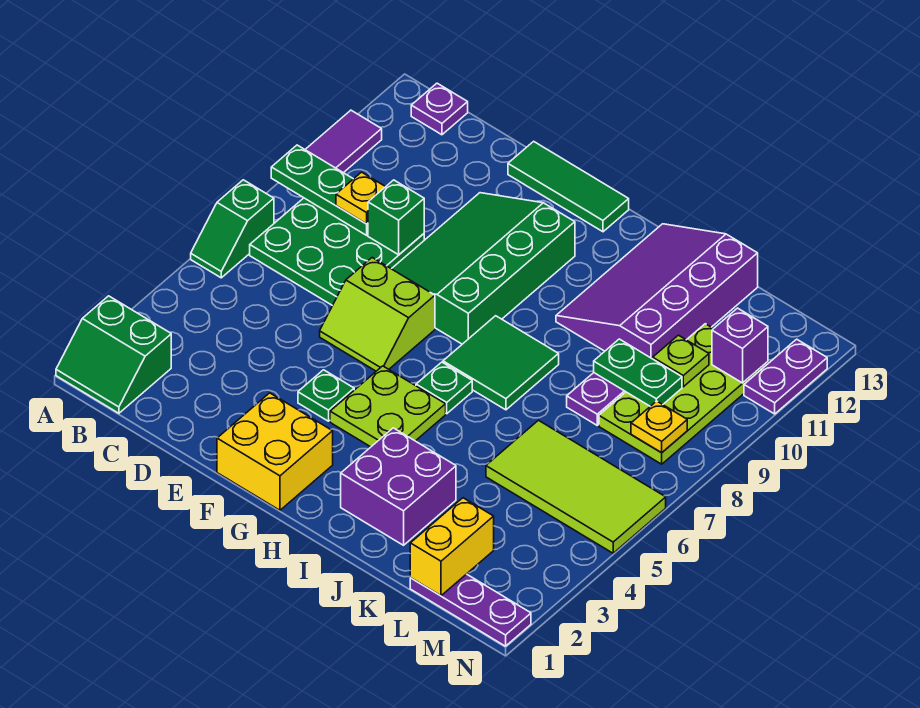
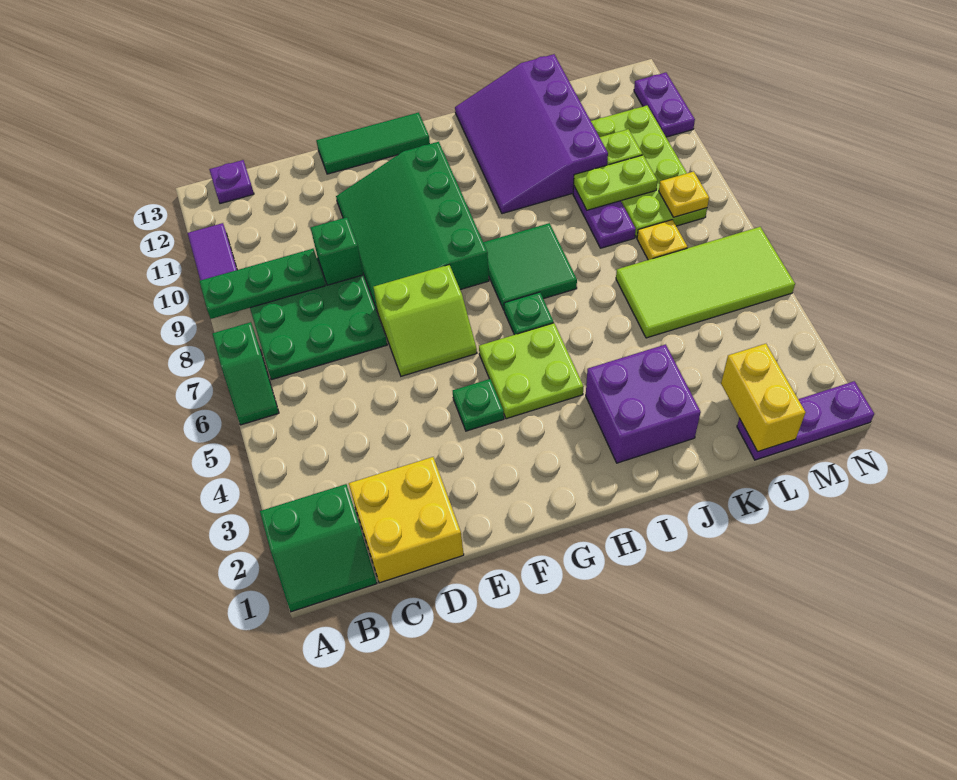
yellow 1x1 plate [336,172,385,224] -> yellow 1x1 plate moved to [637,220,687,260]
yellow 2x2 brick [217,393,333,510] -> yellow 2x2 brick moved to [349,457,464,583]
green 1x2 plate [594,339,682,406] -> lime 1x2 plate [574,155,657,210]
purple 1x1 brick [712,308,768,383] -> none

